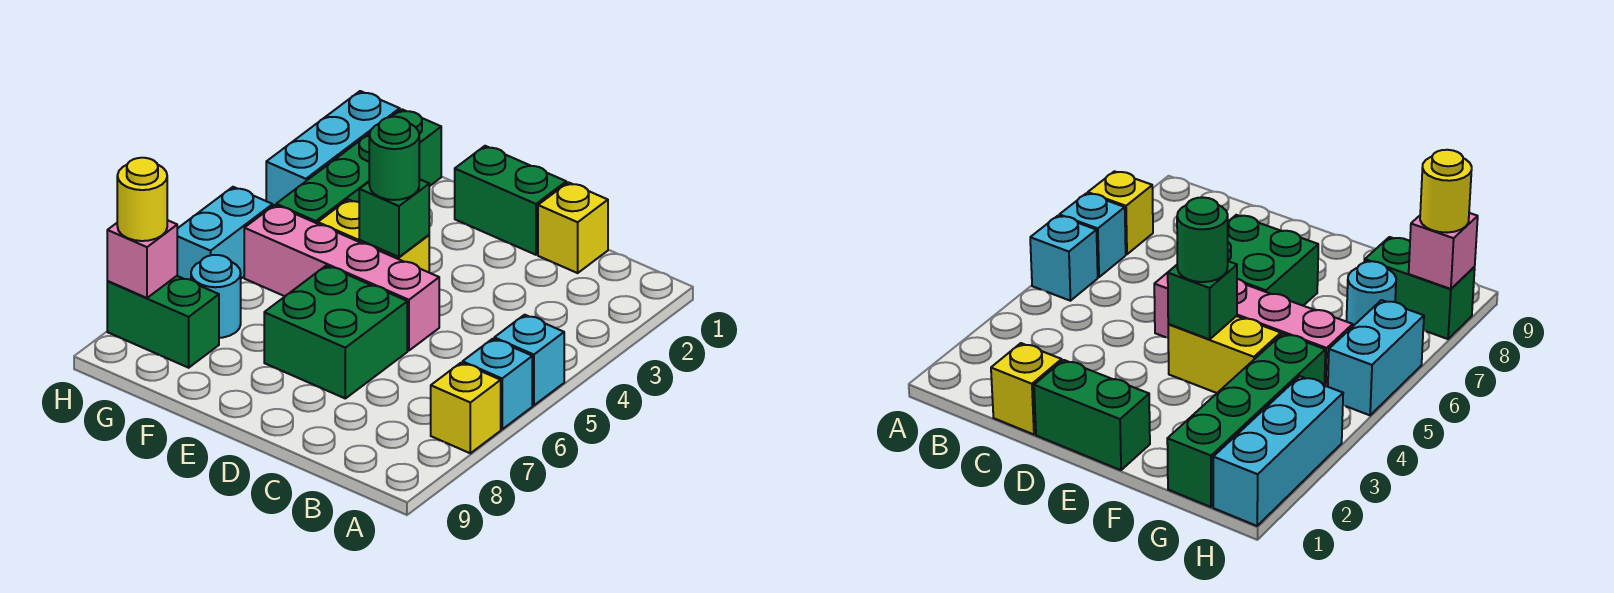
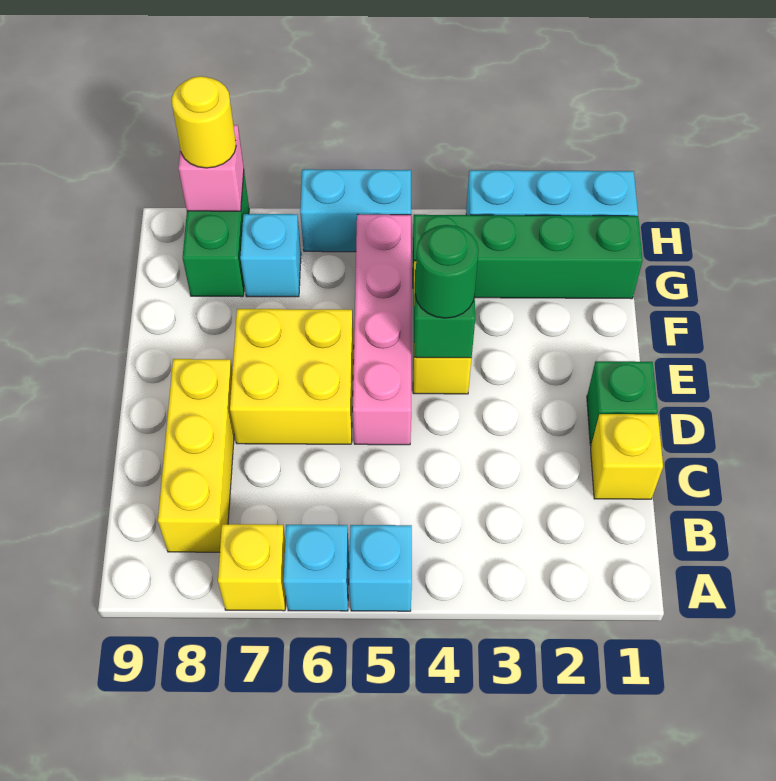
none -> yellow 1x3 brick [158,359,234,552]
green 1x2 brick [455,146,566,255] -> green 1x1 brick [587,361,658,445]
green 2x2 brick [264,266,407,398] -> yellow 2x2 brick [230,309,354,444]
cyan 1x1 round brick [191,255,241,338] -> cyan 1x1 brick [240,214,301,297]

